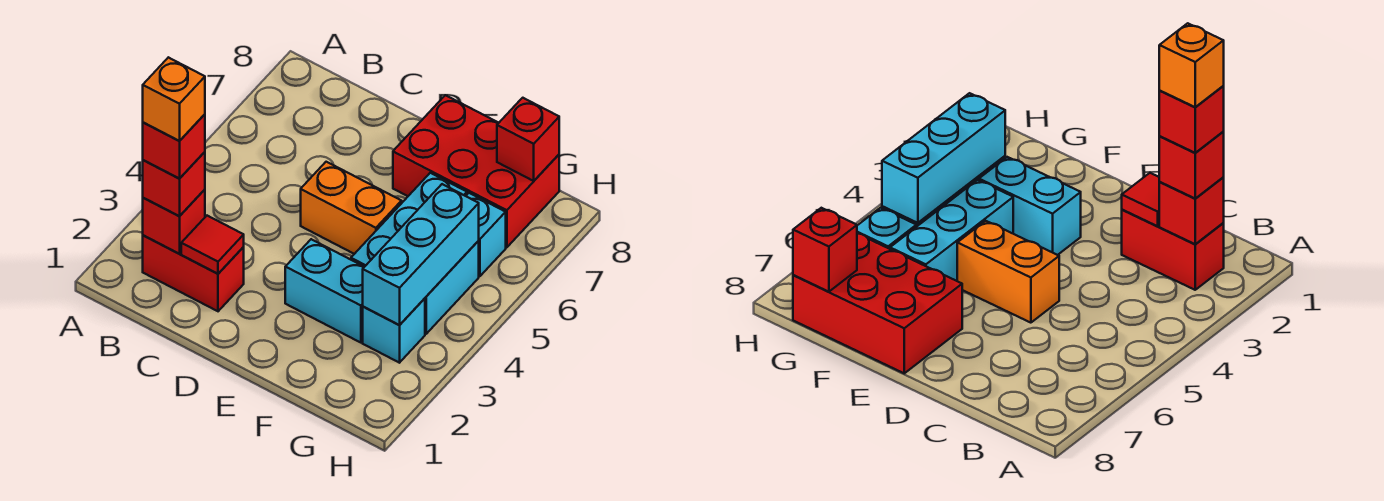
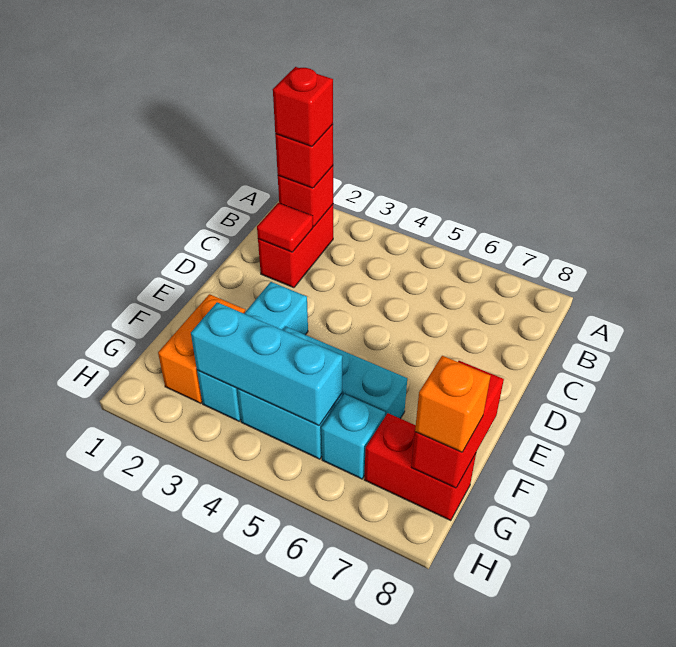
orange 1x1 brick [143,57,205,141] -> orange 1x1 brick moved to [415,356,491,452]
orange 1x2 brick [301,162,402,254] -> orange 1x2 brick moved to [158,294,245,403]
red 2x3 brick [393,95,559,247] -> red 1x2 brick [364,413,476,521]
red 1x1 brick [497,98,559,181] -> red 1x2 brick [411,361,504,488]

